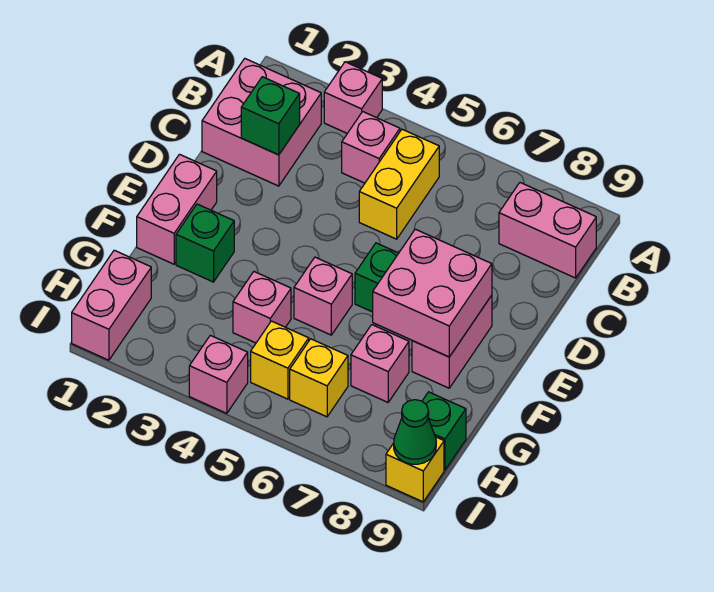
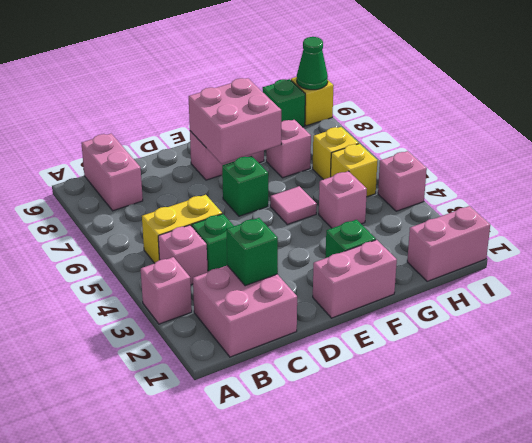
none -> green 1x1 brick [192,214,234,272]
pink 1x1 brick [294,257,352,335] -> pink 1x1 tile [270,186,317,224]

